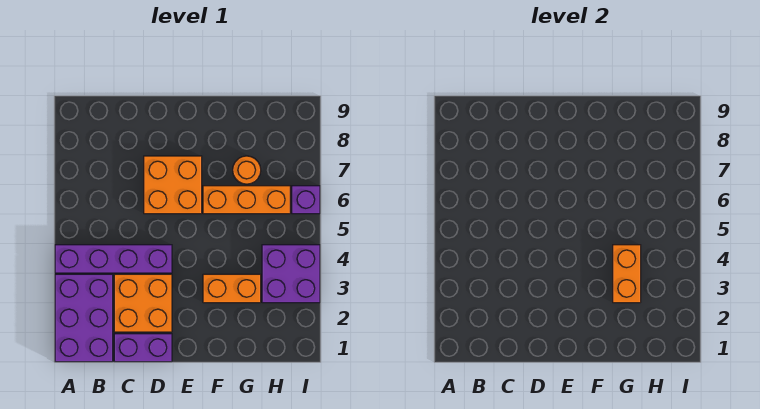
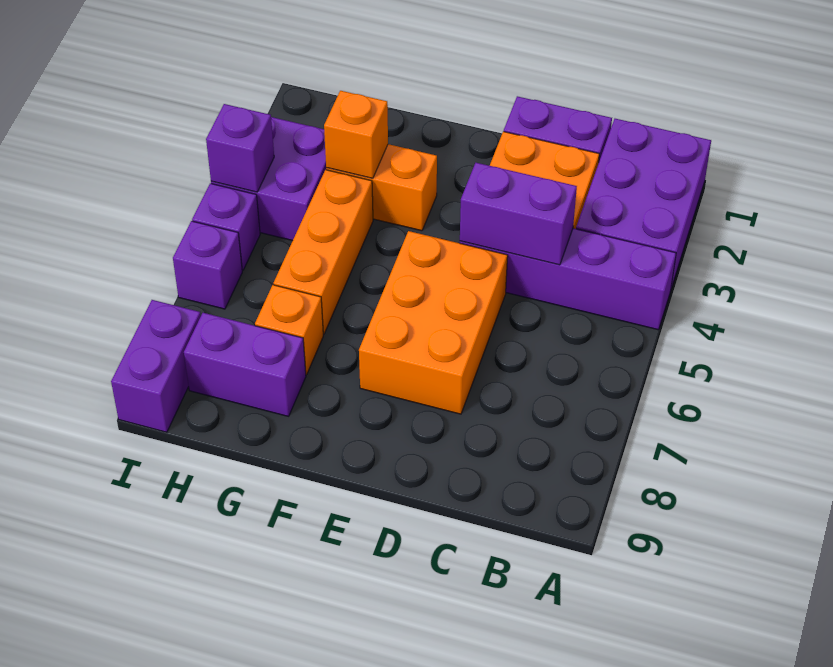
none -> purple 1x2 brick [460,163,577,265]
orange 2x2 brick [144,156,202,214] -> orange 2x3 brick [359,231,508,414]
orange 1x3 brick [203,186,290,214] -> orange 1x3 brick turned to [274,170,373,334]
orange 1x2 brick [613,245,641,303] -> orange 1x1 brick [324,91,388,178]
orange 1x1 round brick [233,156,261,184] -> orange 1x1 brick [255,285,323,375]
none -> purple 1x2 brick [184,313,306,416]
none -> purple 1x1 brick [206,104,274,192]
none -> purple 1x1 brick [192,183,260,270]
none -> purple 1x2 brick [111,300,201,432]

